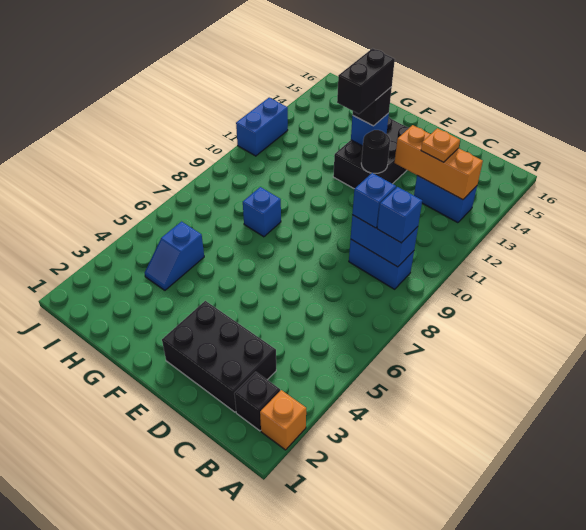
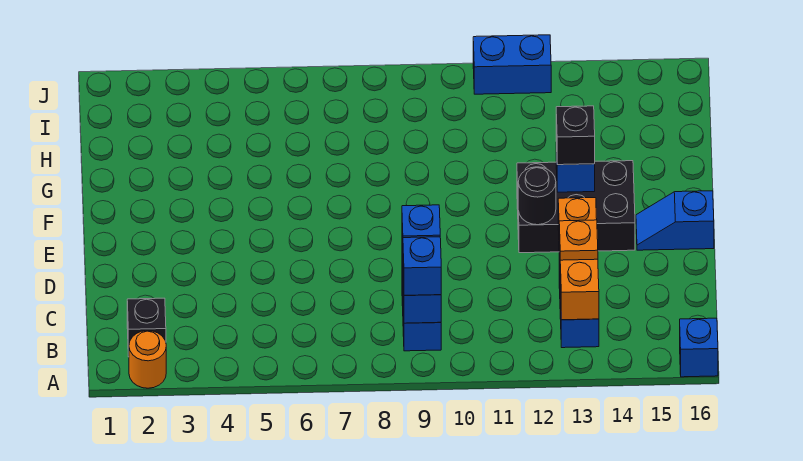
orange 1x1 brick [260,390,306,450] -> orange 1x1 round brick [129,331,166,388]
black 2x3 brick [162,301,276,412] -> none
black 1x2 brick [337,48,395,114] -> none
blue 1x1 brick [243,187,281,237] -> blue 1x1 brick moved to [680,318,718,377]
blue 1x2 slope [145,222,204,290] -> blue 1x2 slope moved to [636,191,714,250]

